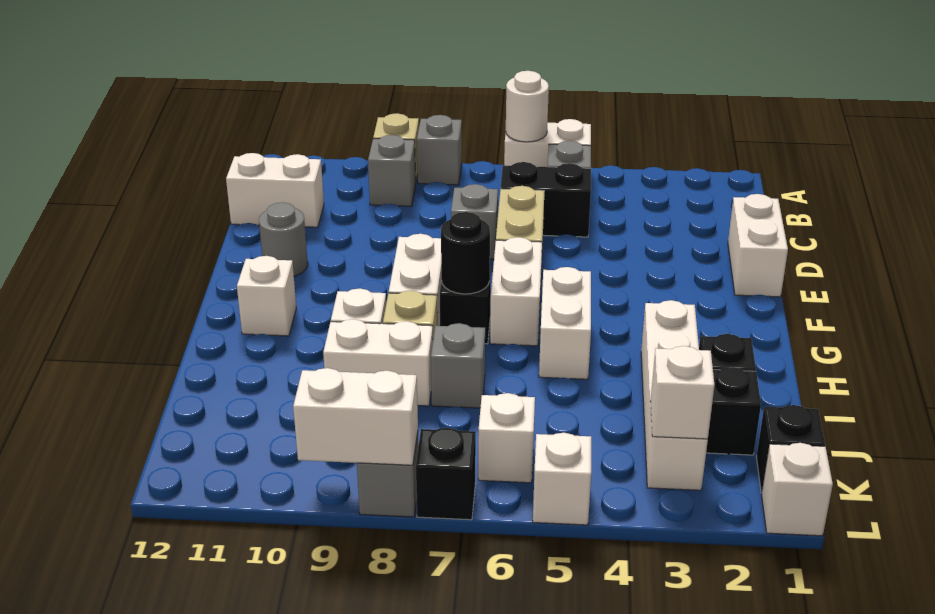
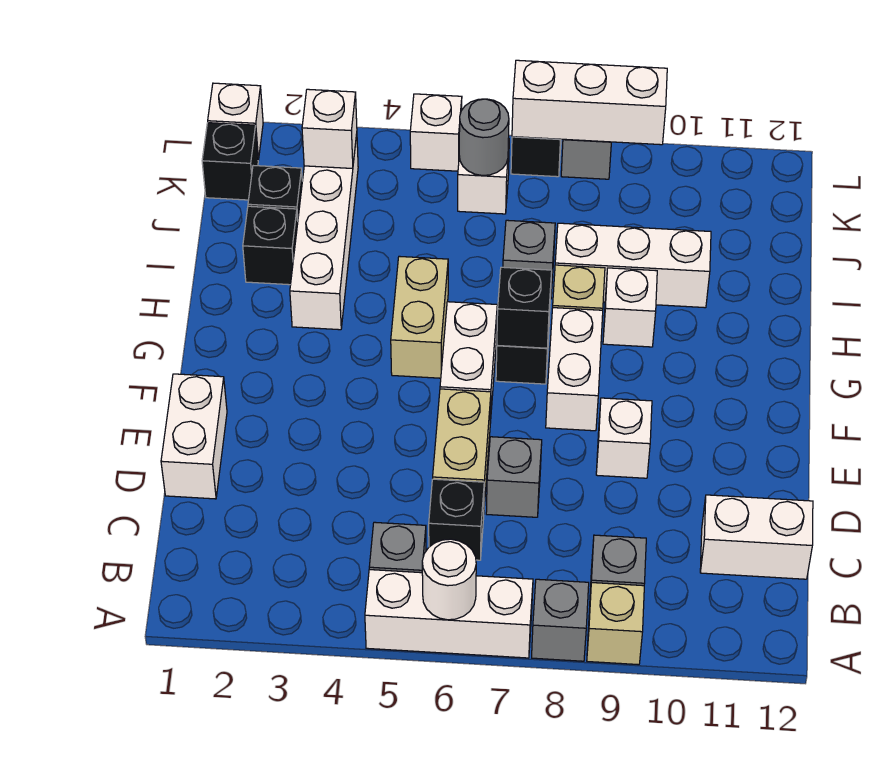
white 1x2 brick [504,119,591,167] -> white 1x3 brick [365,570,533,658]
black 1x2 brick [500,162,591,237] -> black 1x1 brick [429,479,484,560]
grey 1x1 round brick [259,203,308,276] -> grey 1x1 round brick moved to [459,99,509,175]
white 1x2 brick [539,267,591,379] -> tan 1x2 brick [391,256,448,378]
black 1x1 round brick [441,212,490,294] -> black 1x1 brick [497,267,552,348]
white 1x1 brick [237,256,296,336] -> white 1x1 brick moved to [596,398,652,478]
white 1x2 brick [323,319,433,406] -> white 1x3 brick [555,223,711,308]
white 1x2 brick [293,368,418,465] -> white 1x3 brick [512,60,667,145]

